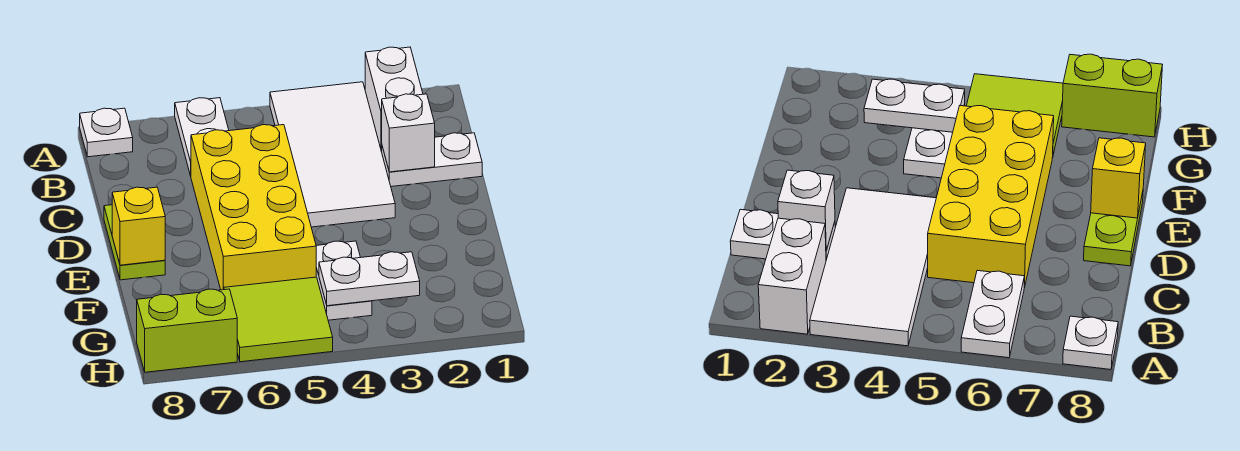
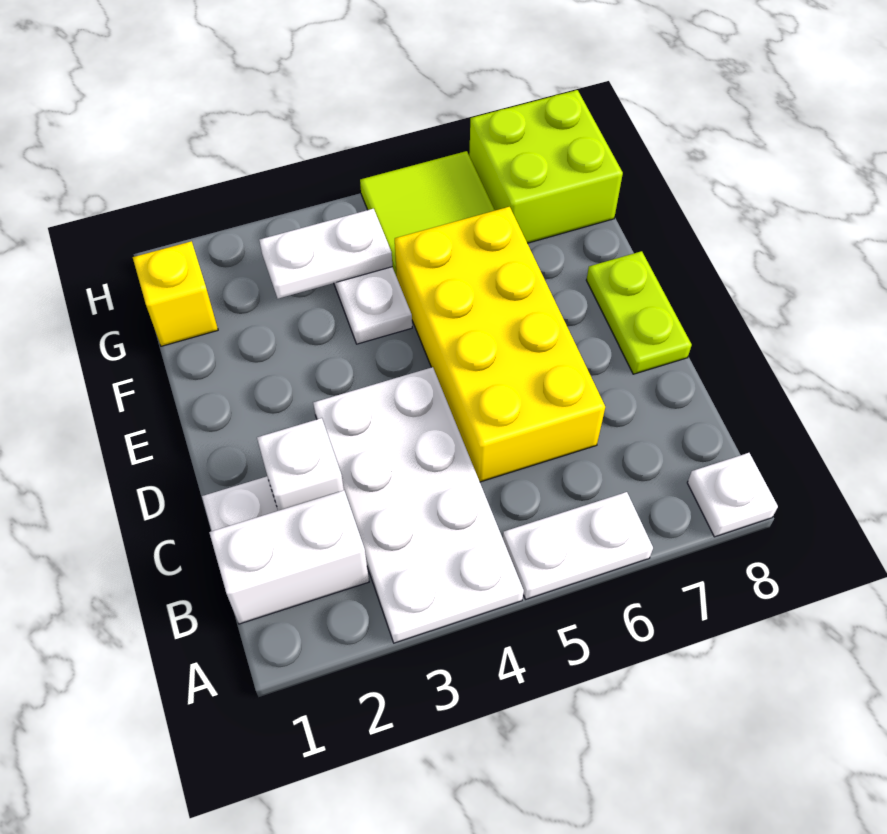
white 1x2 brick [365,47,423,152] -> white 1x2 brick turned to [209,491,369,624]
white 2x4 tile [270,82,395,227] -> white 2x4 plate [313,367,524,643]
white 1x2 plate [175,98,229,176] -> white 1x2 plate turned to [503,492,653,599]
yellow 1x1 brick [112,187,165,265] -> yellow 1x1 brick moved to [133,241,218,346]
lime 1x2 brick [137,289,237,372] -> lime 2x2 brick [469,90,623,243]

